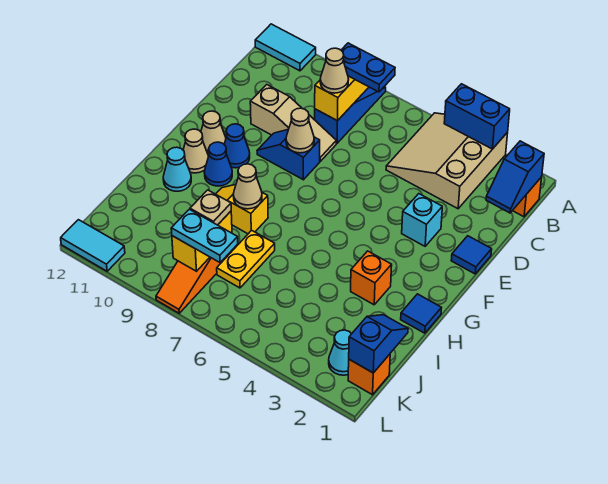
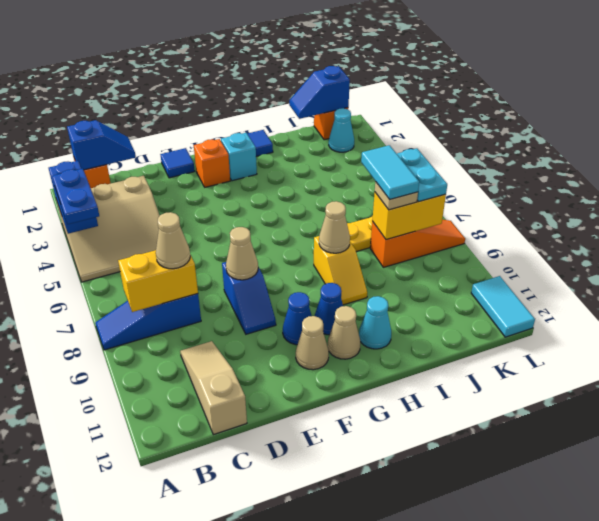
cyan 1x2 tile [255,24,316,71] -> cyan 1x2 tile moved to [361,145,419,200]
blue 1x2 plate [341,43,395,92] -> blue 1x2 plate moved to [52,169,99,224]
tan 1x3 slope [250,85,336,161] -> tan 1x3 slope moved to [180,341,247,435]
cyan 1x1 brick [402,194,442,246] -> cyan 1x1 brick moved to [221,133,257,181]
orange 1x1 brick [351,251,392,305] -> orange 1x1 brick moved to [194,139,230,187]

